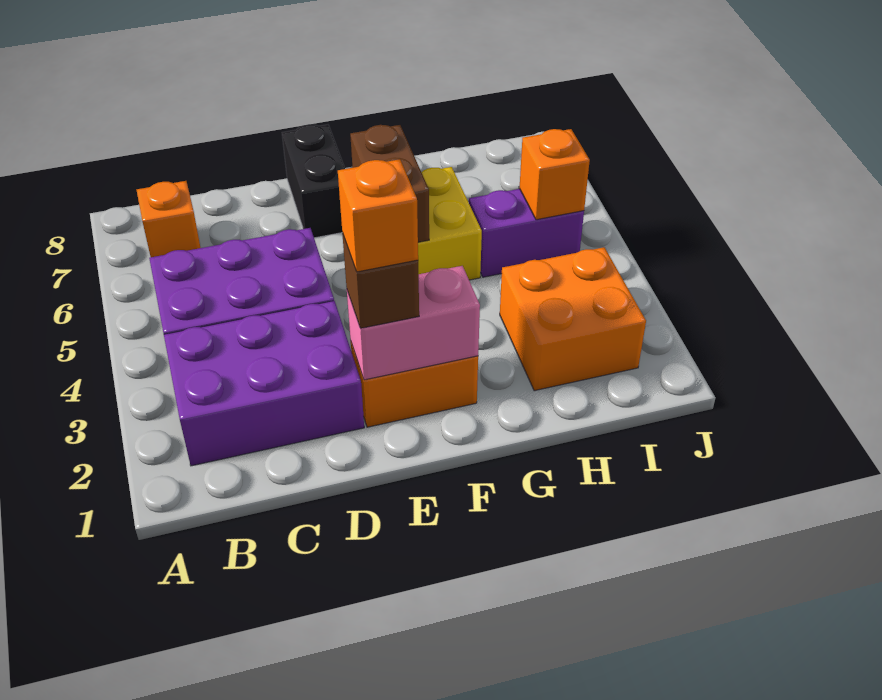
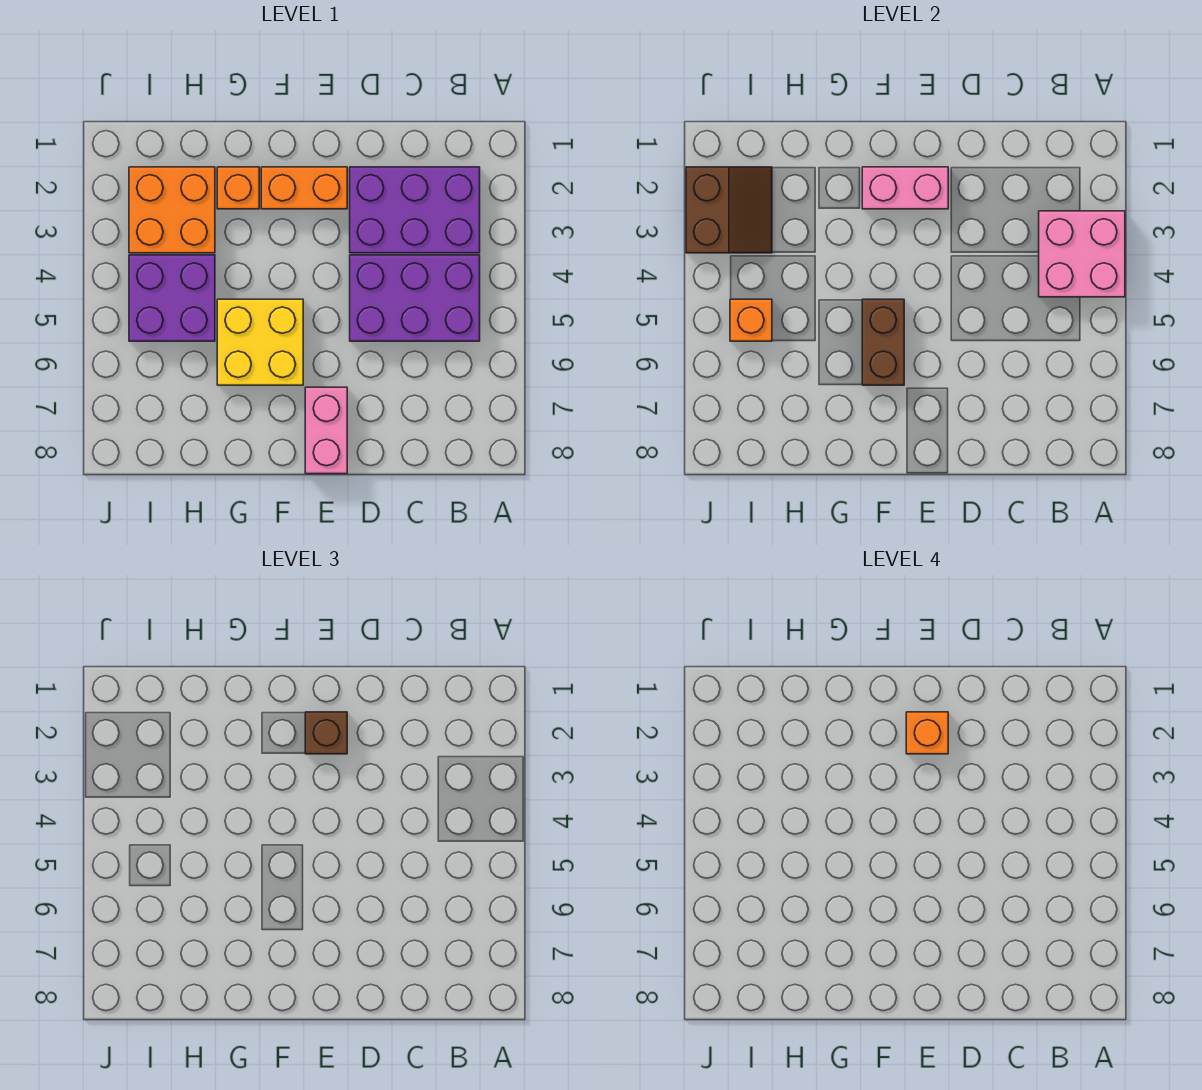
none -> pink 2x2 brick [1039,211,1125,297]
orange 1x1 brick [137,181,200,257] -> orange 1x1 brick moved to [217,167,259,209]
black 1x2 brick [282,124,345,238] -> pink 1x2 brick [305,387,347,474]
purple 1x2 brick [469,189,584,277] -> purple 2x2 brick [129,255,215,341]
none -> brown 2x2 slope [686,167,772,253]

